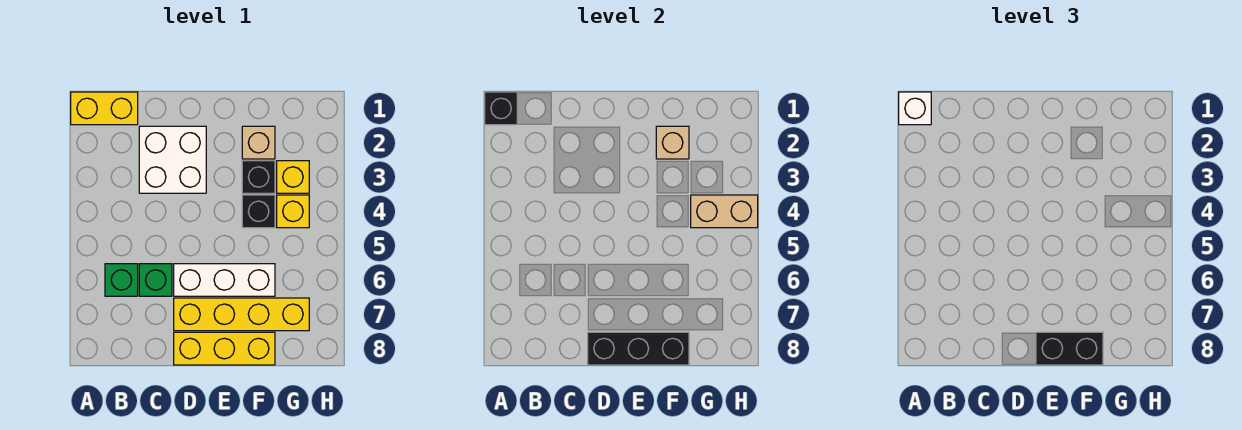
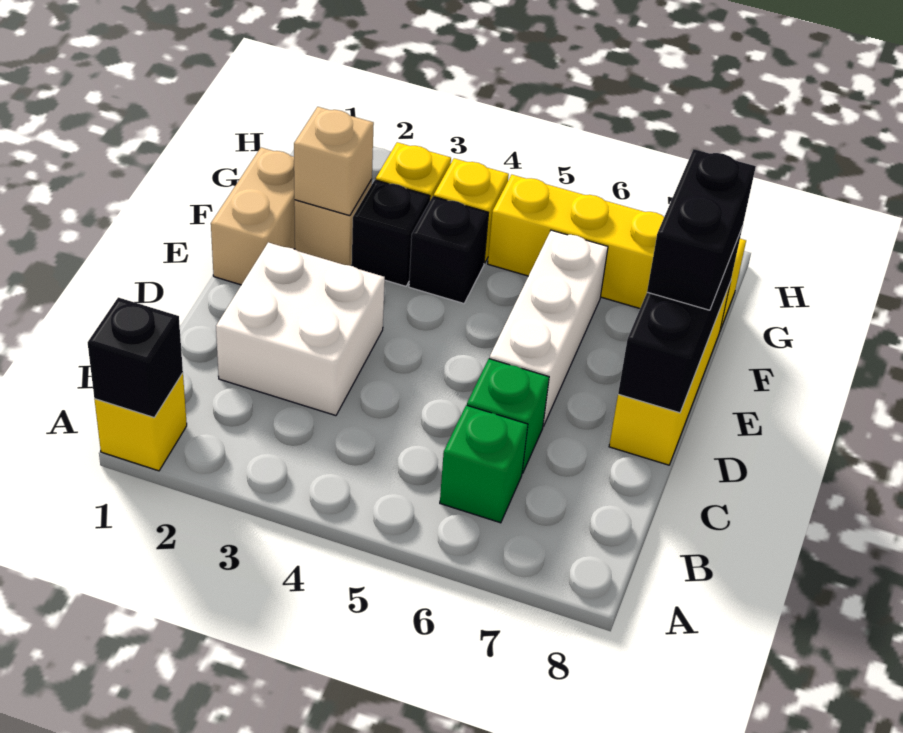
yellow 1x2 brick [71,92,138,125] -> yellow 1x1 brick [94,373,187,471]
white 1x1 brick [899,92,931,125] -> none
yellow 1x4 brick [174,298,309,331] -> yellow 1x4 brick turned to [488,175,746,330]
tan 1x2 brick [691,195,758,228] -> tan 1x2 brick moved to [211,148,295,285]

